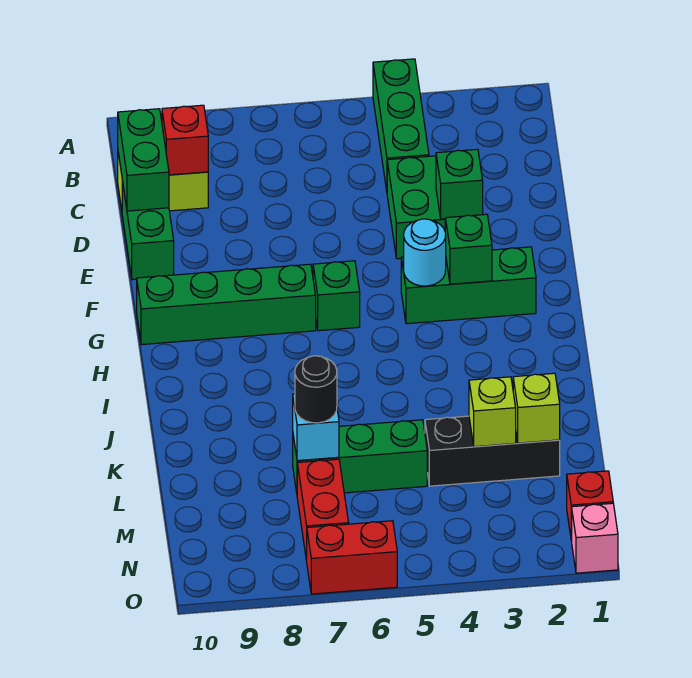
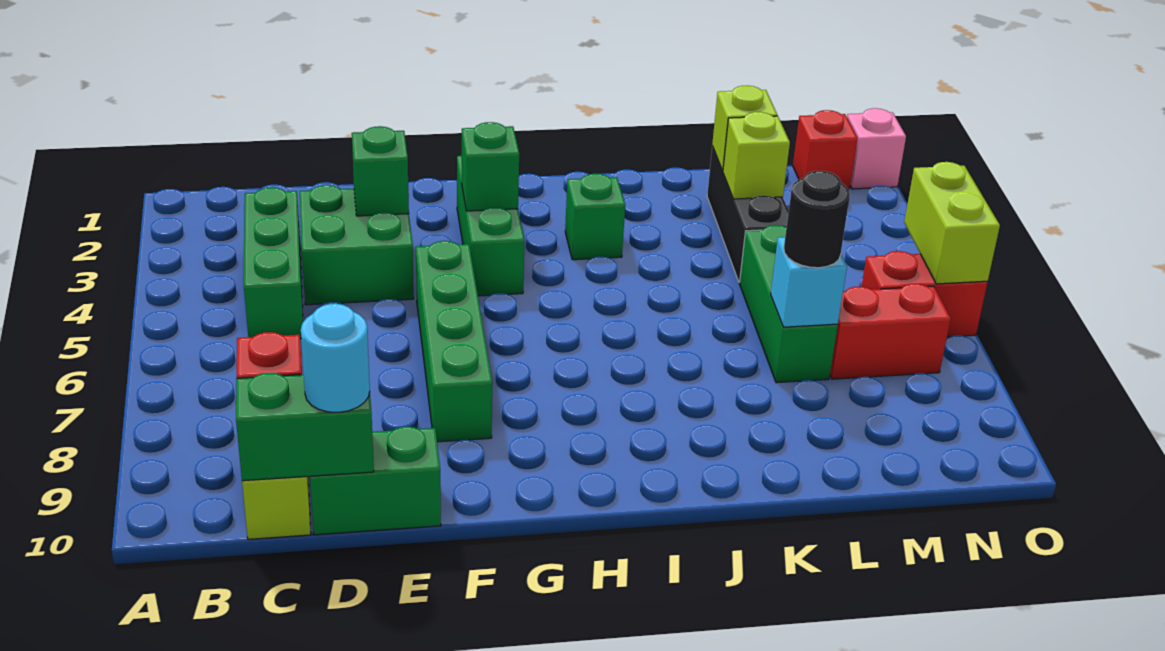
green 1x3 brick [373,59,429,190] -> green 1x3 brick turned to [244,187,303,339]
cyan 1x1 round brick [404,219,446,286] -> cyan 1x1 round brick moved to [301,304,370,412]
green 1x1 brick [313,261,360,331] -> green 1x1 brick moved to [565,174,625,260]
green 1x4 brick [137,264,316,345] -> green 1x4 brick moved to [416,241,492,442]
none -> lime 1x2 brick [904,162,1000,284]
red 1x2 brick [307,521,397,594] -> red 1x2 brick turned to [861,251,988,337]

